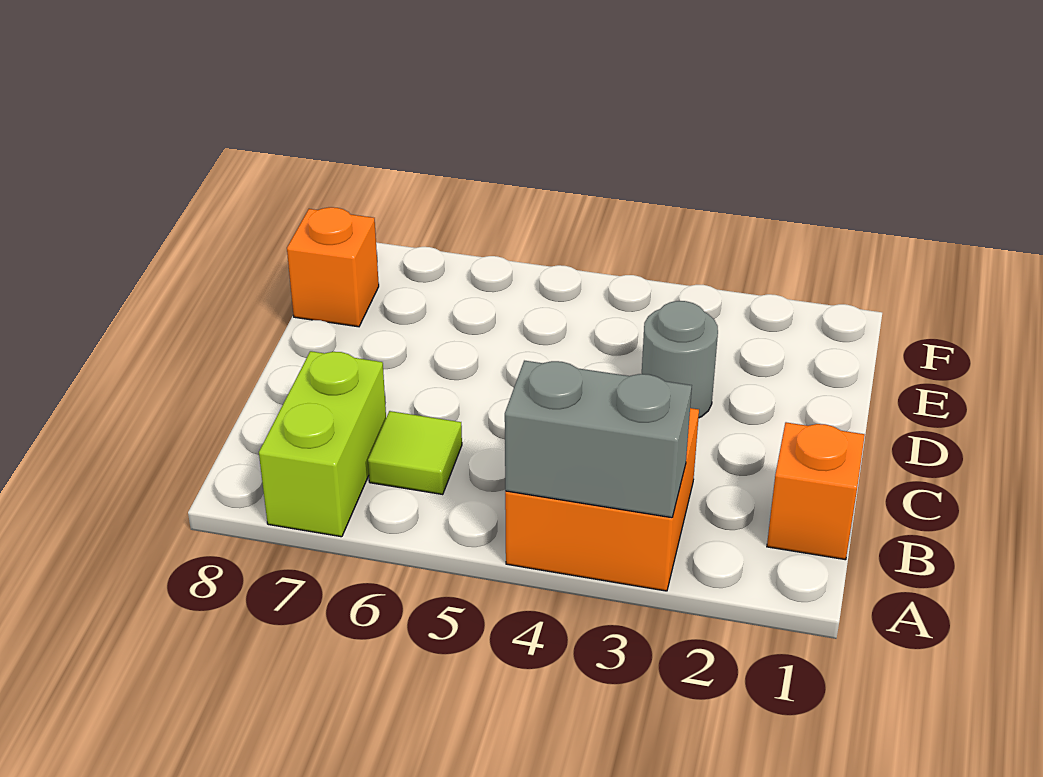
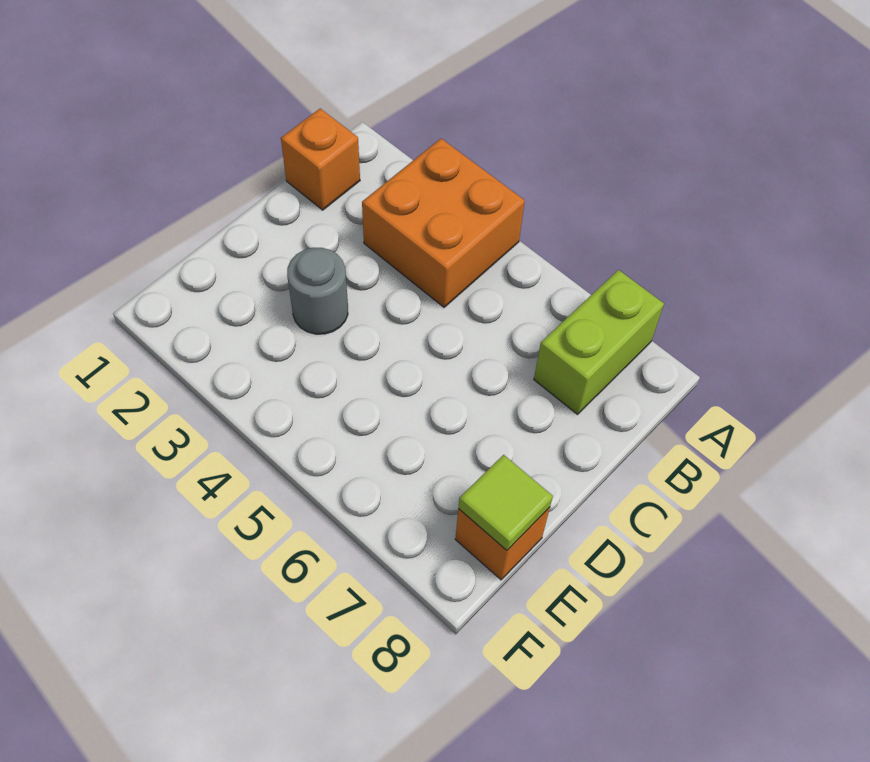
grey 1x2 brick [505,361,692,518] -> none
lime 1x1 tile [368,411,462,495] -> lime 1x1 tile moved to [458,455,553,550]

